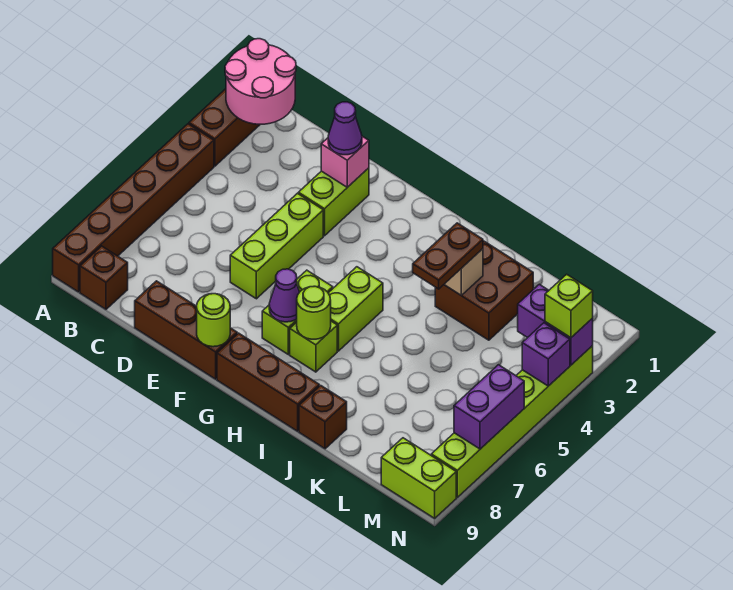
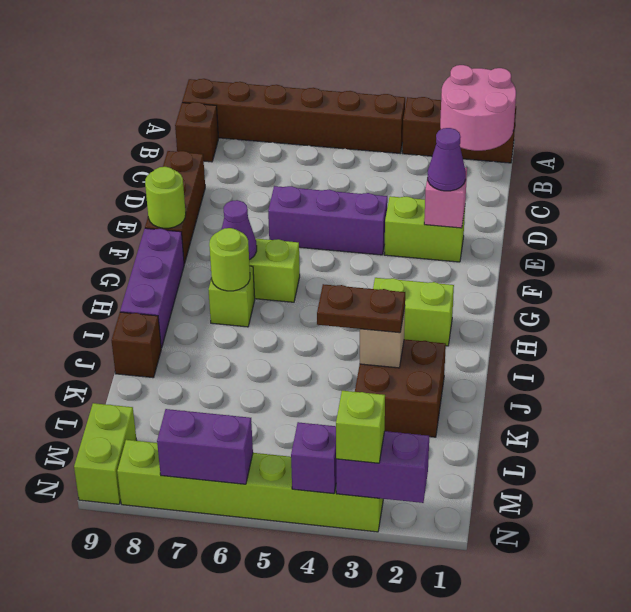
lime 1x3 brick [230,193,323,299] -> purple 1x3 brick [268,186,388,255]
brown 1x3 brick [217,333,319,431] -> purple 1x3 brick [120,228,184,348]
lime 1x2 brick [329,267,383,351] -> lime 1x2 brick moved to [373,278,454,346]
purple 1x2 brick [518,284,593,365] -> purple 1x2 brick turned to [336,431,429,503]

